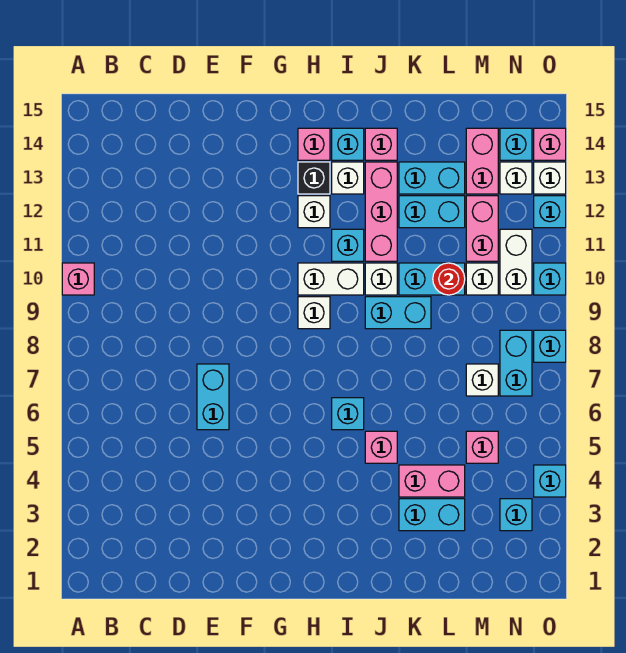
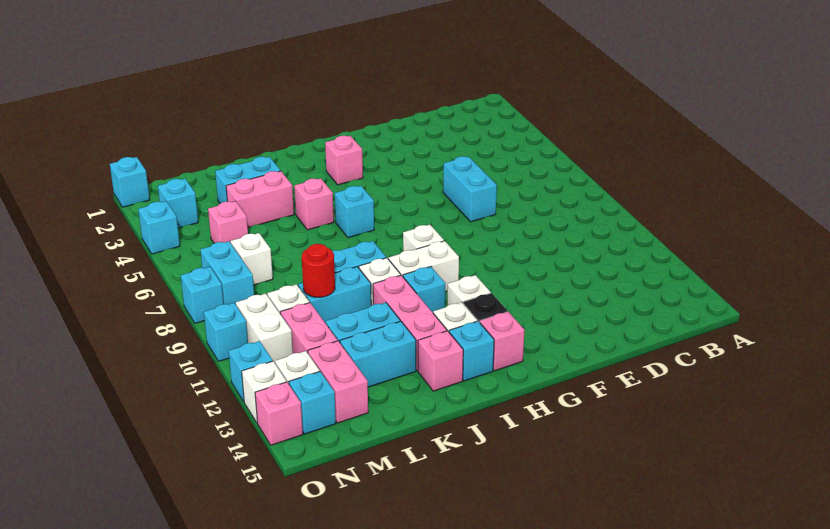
pink 1x1 brick [62,263,94,295] -> pink 1x1 brick moved to [325,136,363,185]
none -> cyan 1x1 brick [110,157,150,207]

